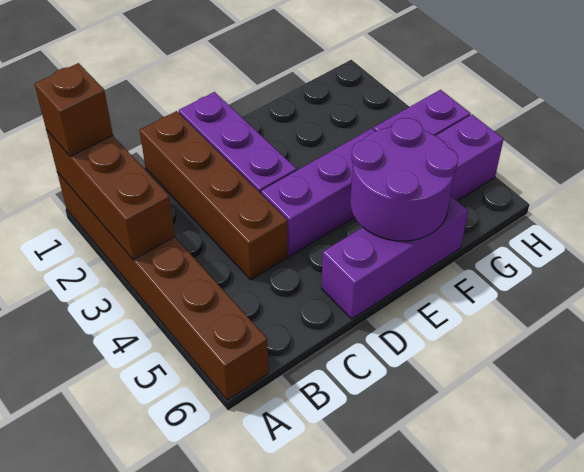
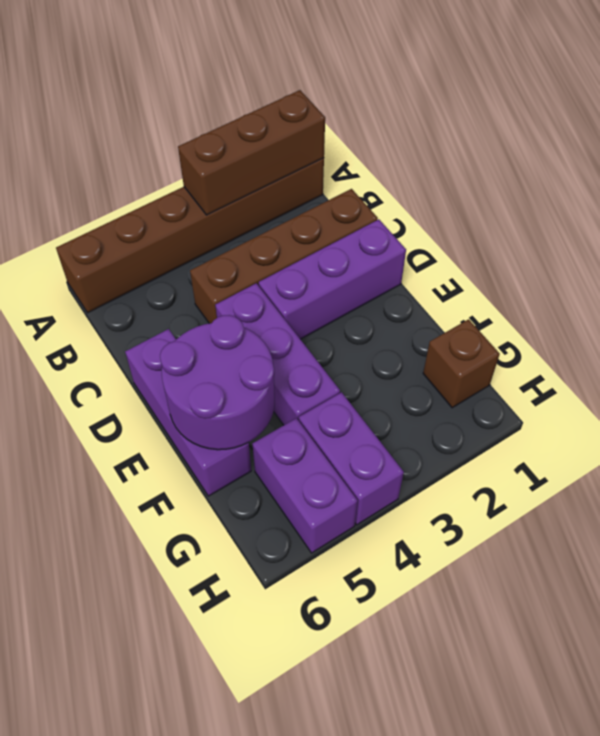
brown 1x1 brick [35,63,113,156] -> brown 1x1 brick moved to [423,319,500,408]

